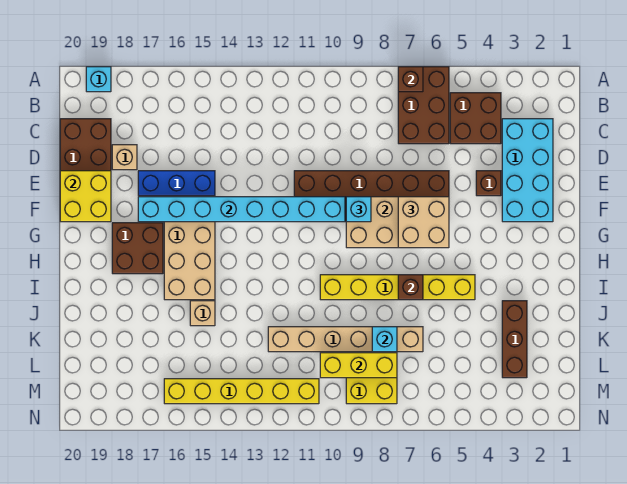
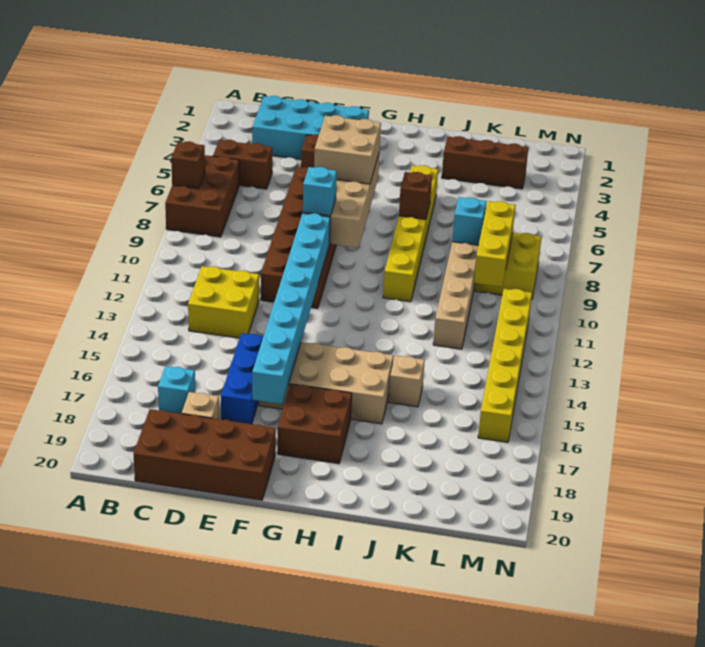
brown 2x3 brick [398,67,449,144] -> brown 2x3 brick turned to [165,155,239,237]
cyan 1x1 brick [86,67,111,92] -> cyan 1x1 brick moved to [158,366,195,414]
brown 2x2 brick [450,93,501,144] -> brown 1x2 brick [213,140,272,189]
yellow 2x2 brick [60,171,111,222] -> yellow 2x2 brick moved to [188,266,259,338]

